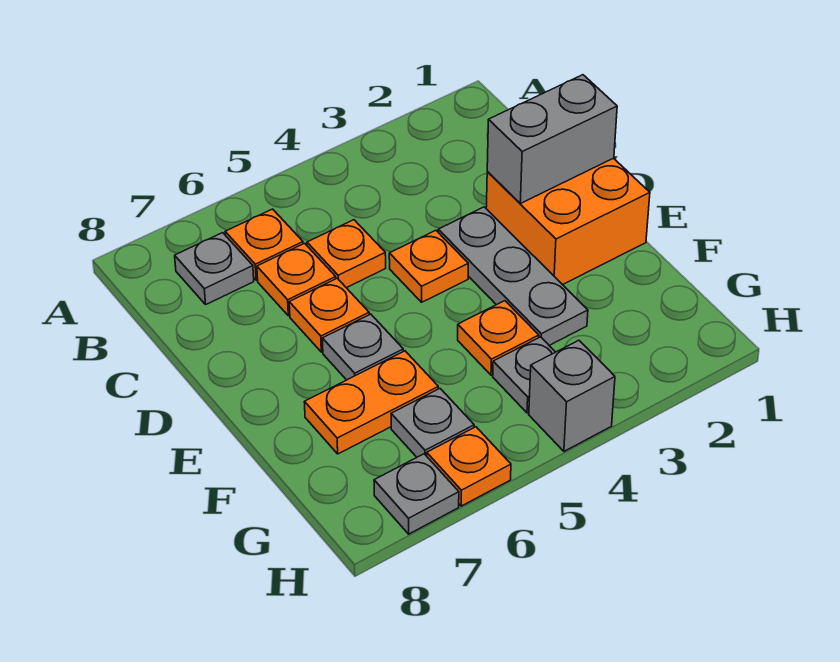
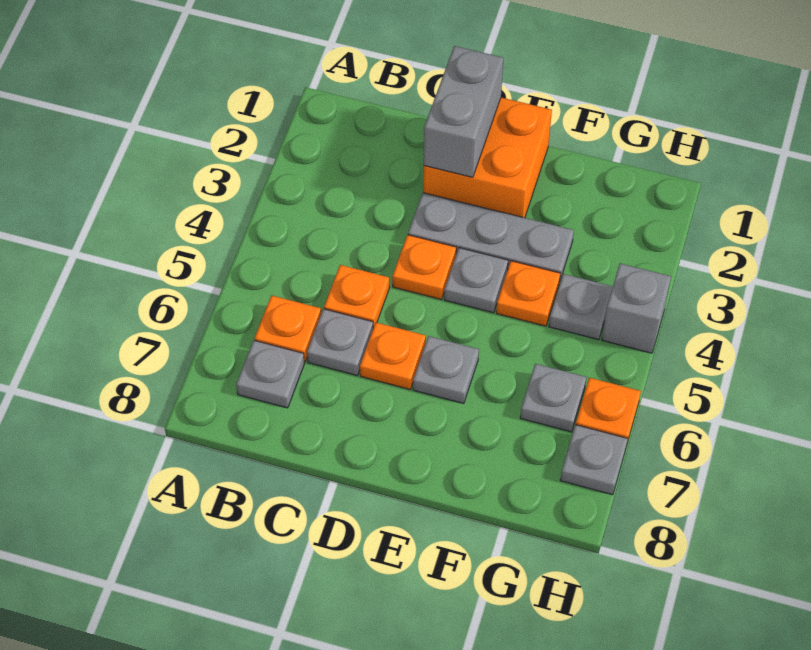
orange 1x1 plate [257,243,336,316] -> grey 1x1 plate [307,309,373,376]
none -> grey 1x1 plate [444,248,508,313]
orange 1x2 plate [304,351,438,454] -> none

